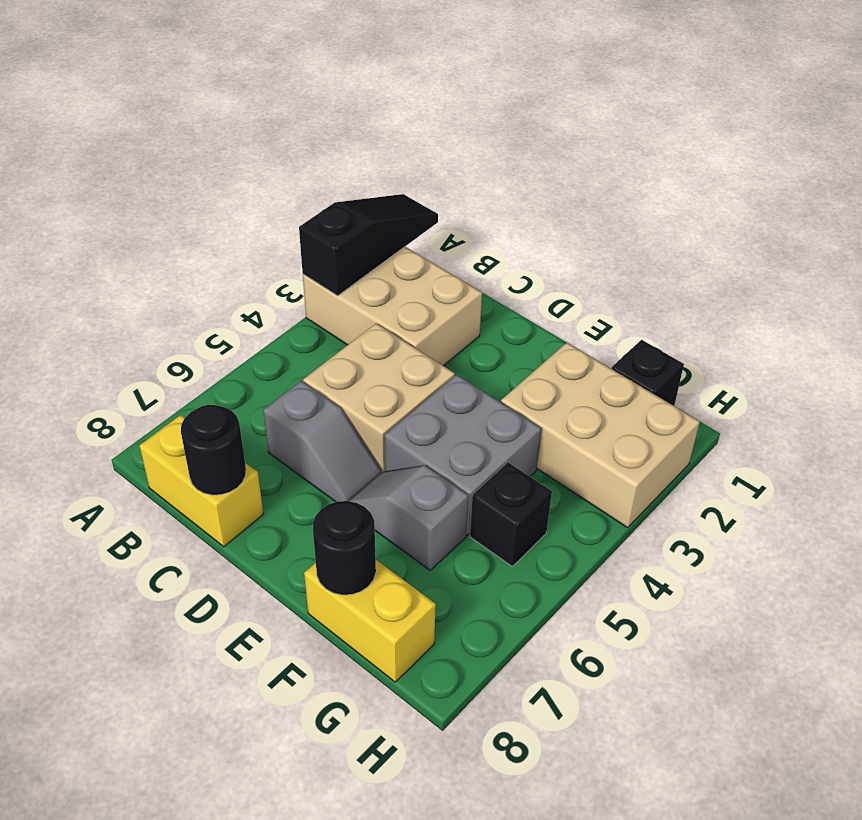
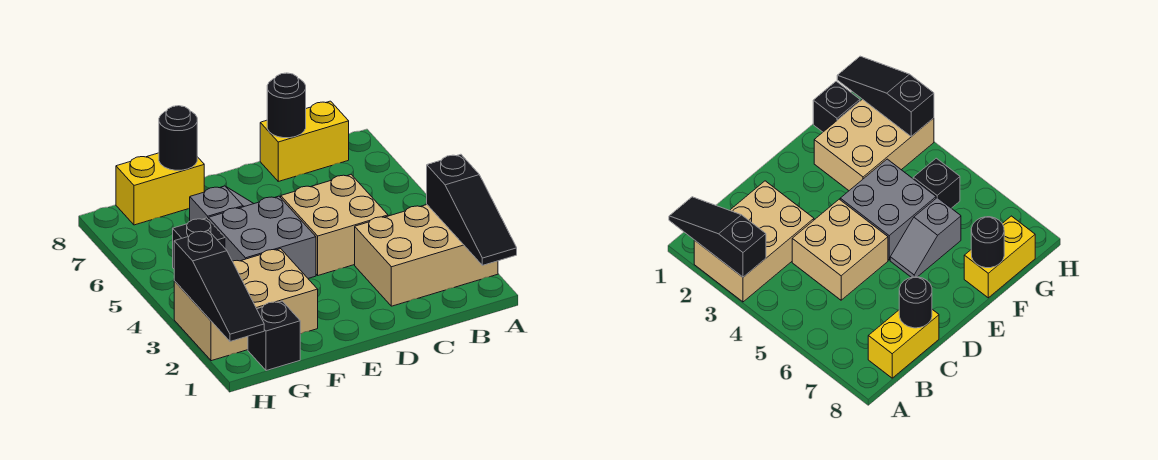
grey 1x2 slope [263,381,382,502] -> none
none -> black 1x3 slope [174,231,264,341]

